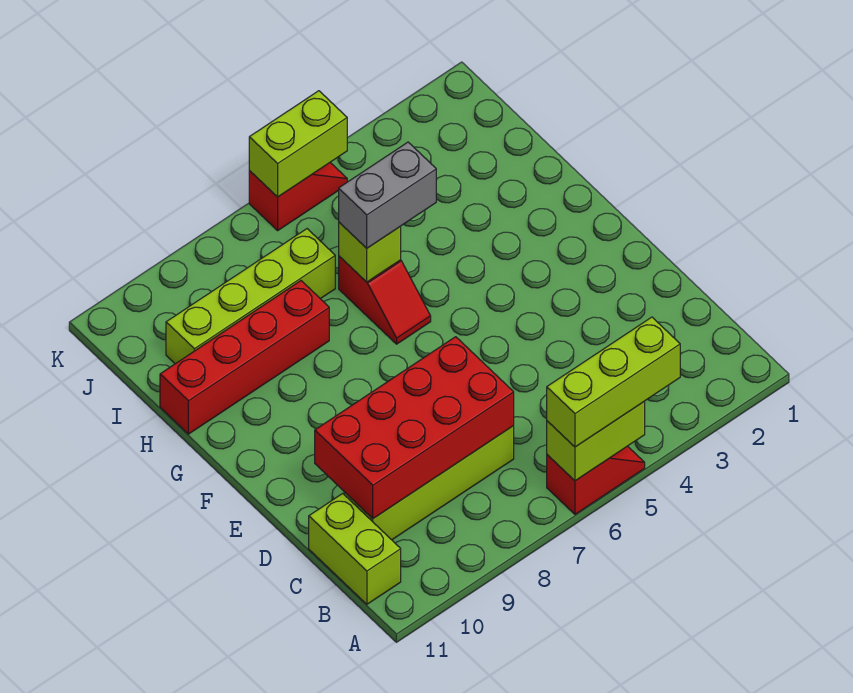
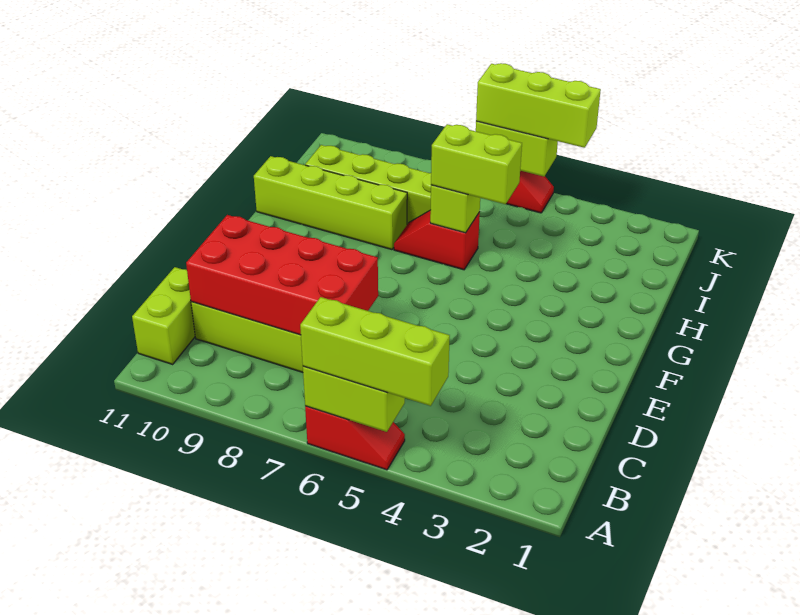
red 1x2 slope [339,256,431,344] -> red 1x2 slope turned to [394,210,480,270]
grey 1x2 brick [339,142,436,248] -> lime 1x2 brick [431,124,522,204]
red 1x4 brick [160,281,329,434] -> lime 1x4 brick [254,156,407,250]
none -> lime 1x3 brick [476,63,601,148]

